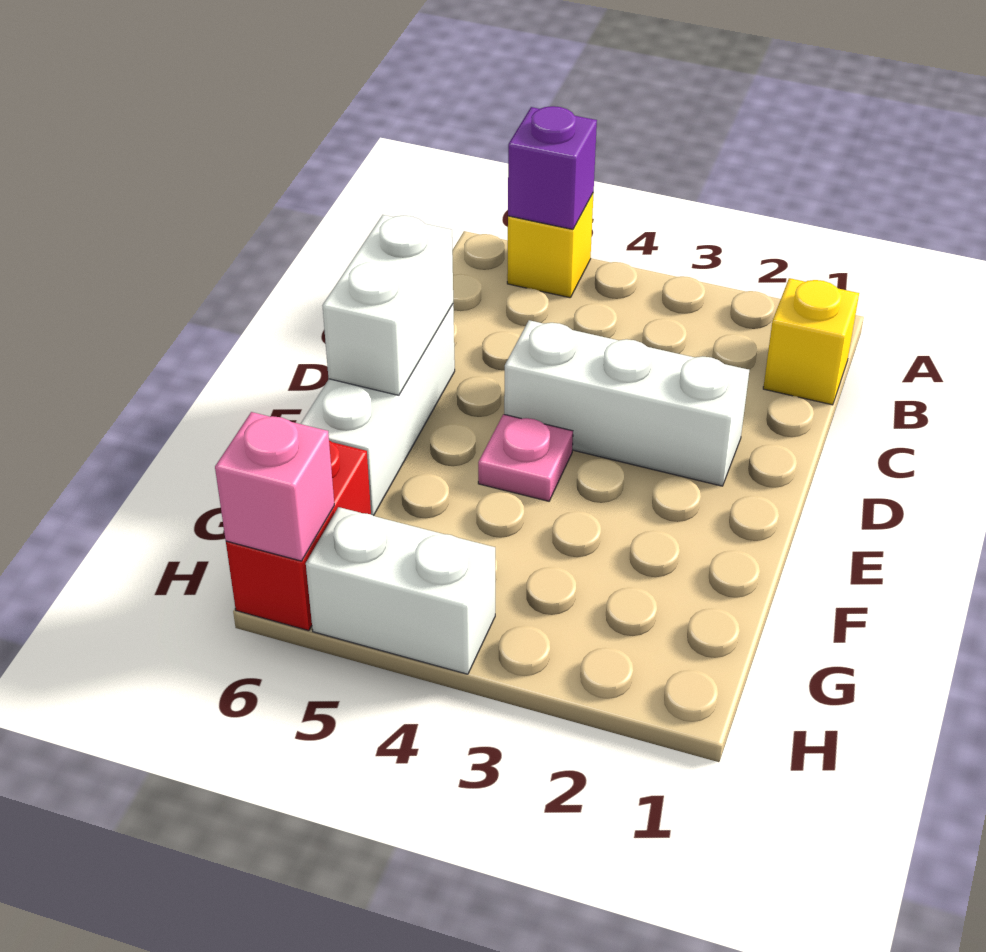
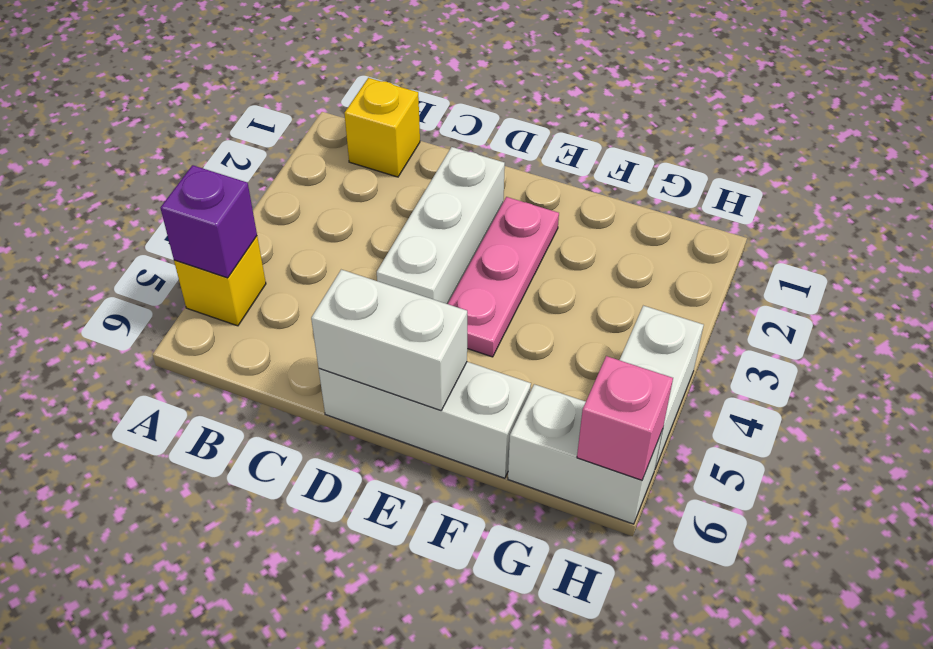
pink 1x1 plate [478,414,573,501] -> pink 1x3 plate [448,197,559,357]
red 1x2 brick [226,441,371,631] -> white 1x2 brick [508,384,663,524]

